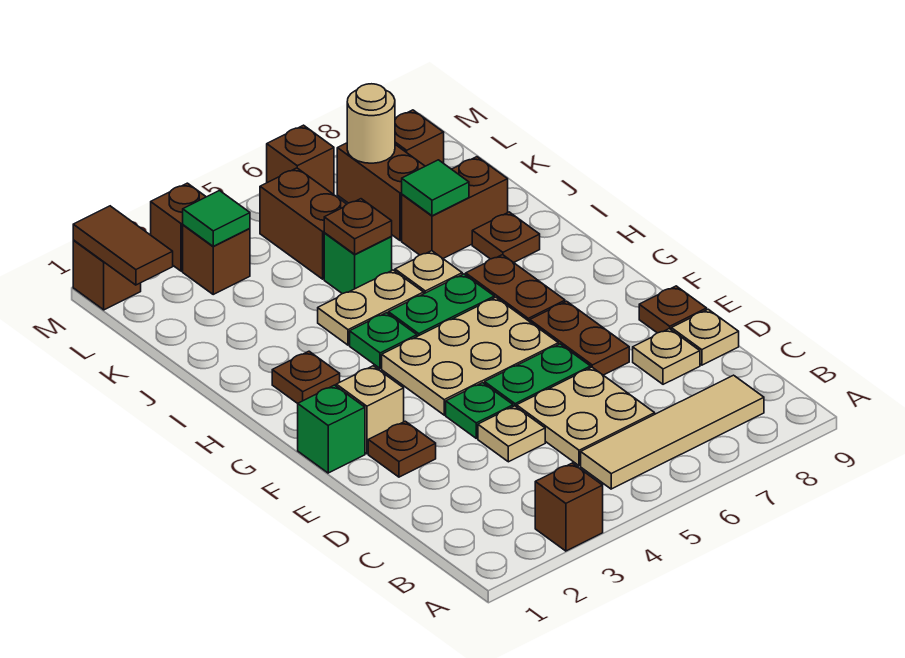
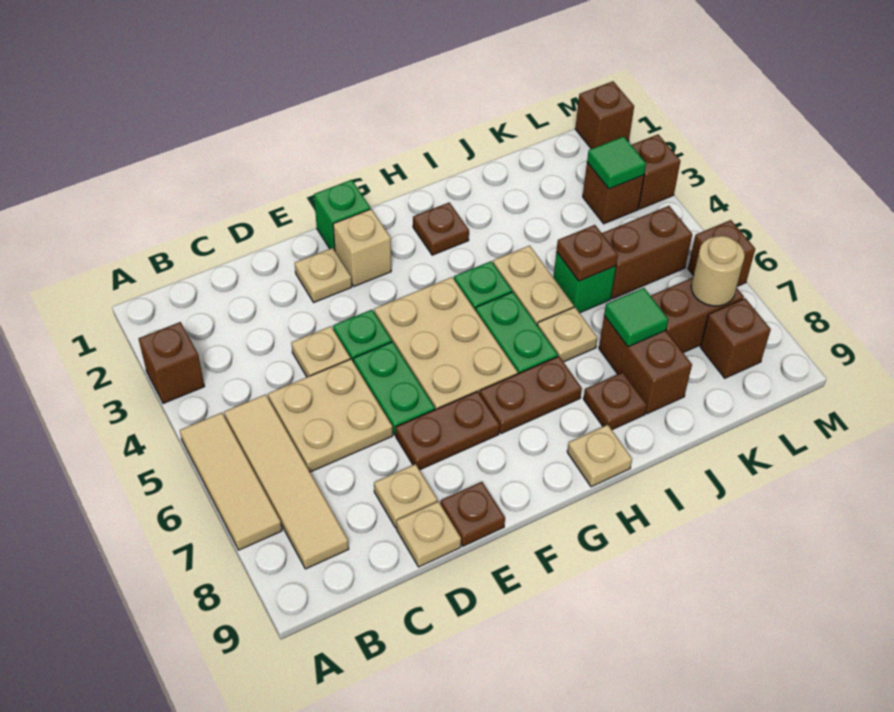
none -> tan 1x3 tile [180,413,282,550]
brown 1x1 plate [368,421,436,477] -> tan 1x1 plate [295,248,352,302]
none -> tan 1x1 plate [567,425,632,487]
brown 1x2 tile [73,206,173,285] -> none

